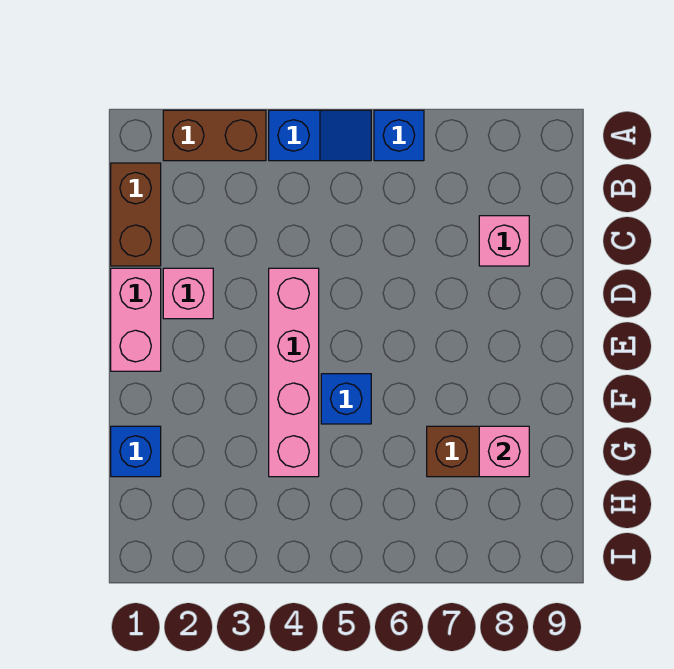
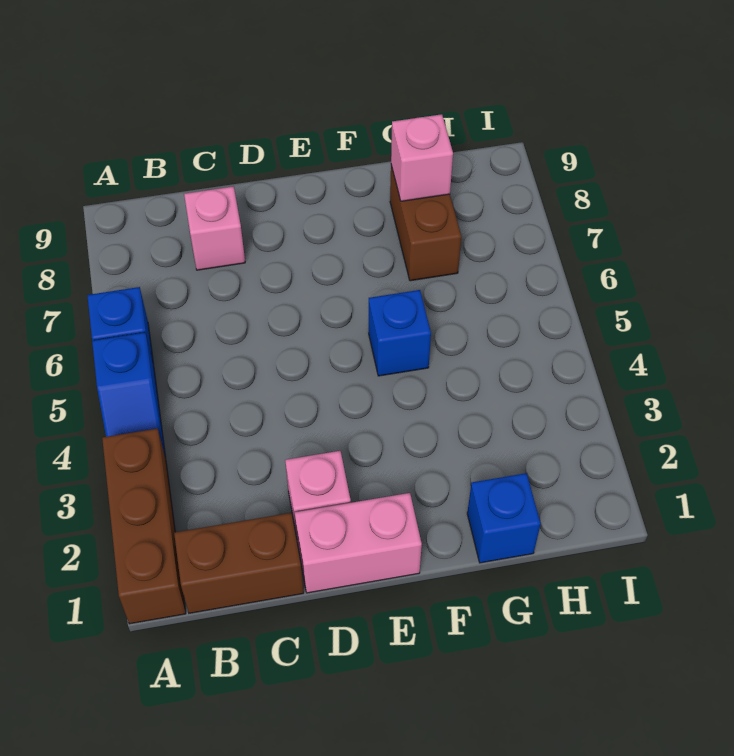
brown 1x2 brick [163,110,266,161] -> brown 1x3 brick [102,428,186,624]
blue 1x2 slope [269,110,371,161] -> blue 1x2 slope turned to [92,332,166,458]
pink 1x4 brick [269,268,319,477] -> none

